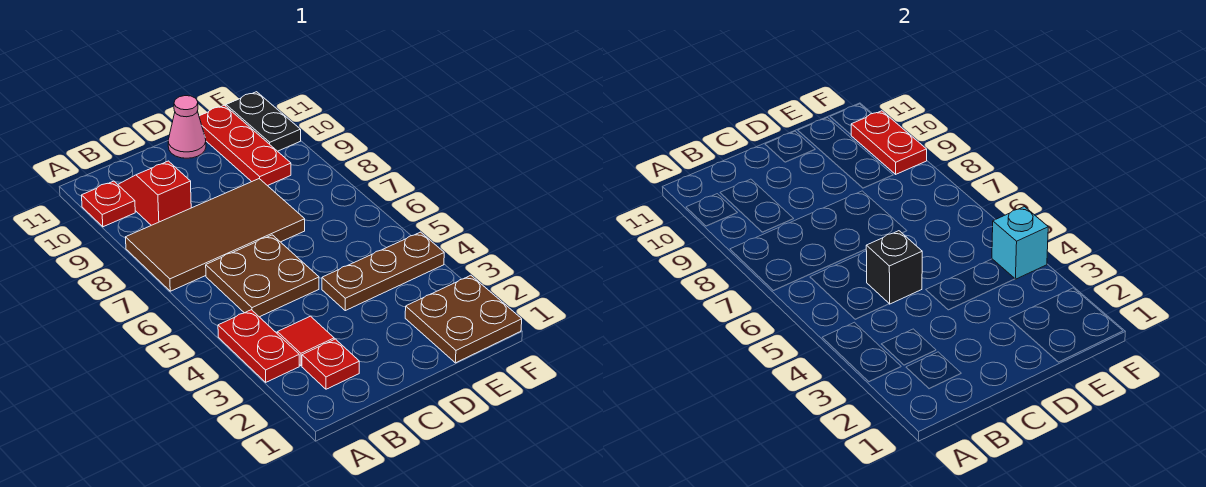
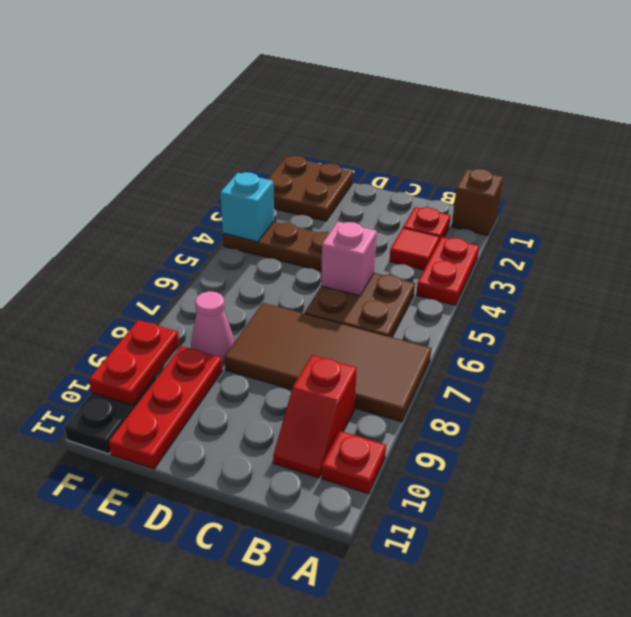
none -> brown 1x1 brick [452,169,503,235]
black 1x1 brick [866,231,922,304] -> pink 1x1 brick [321,222,377,296]
pink 1x1 cone [168,96,206,158] -> pink 1x1 cone moved to [191,291,235,363]

